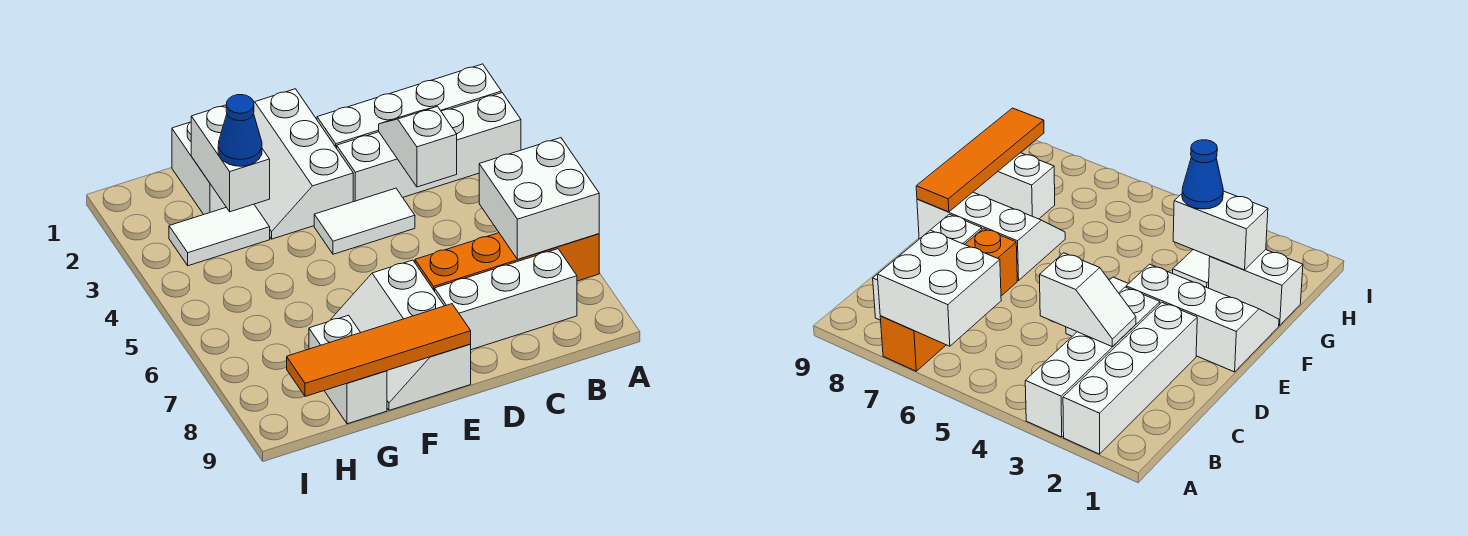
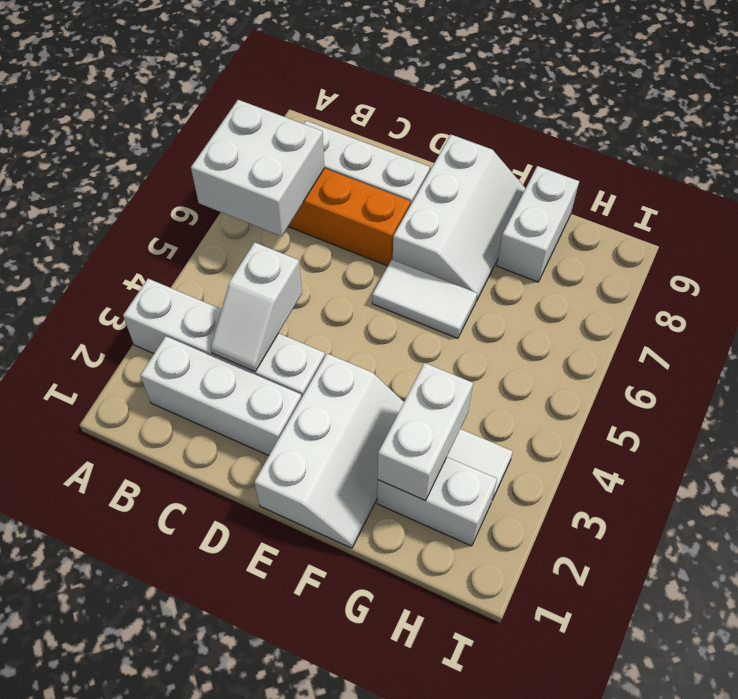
white 1x4 brick [317,64,501,148] -> white 1x3 brick [141,336,301,456]
white 1x2 tile [314,188,415,254] -> white 1x2 tile moved to [372,260,477,338]
orange 1x4 tile [287,304,471,396] -> none
white 1x2 brick [172,122,226,214] -> white 1x2 brick turned to [377,457,497,546]
blue 1x1 cone [218,95,262,166] -> none

